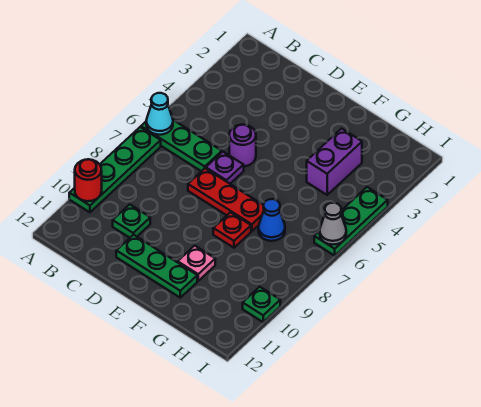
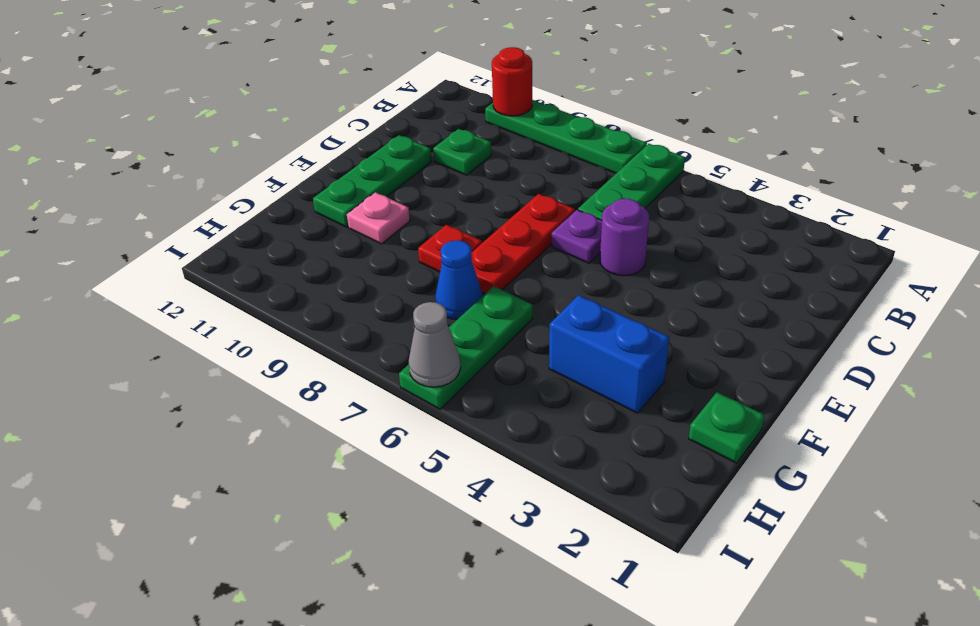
cyan 1x1 cone [146,93,173,135] -> none
purple 1x2 brick [307,129,362,195] -> blue 1x2 brick [549,295,669,413]
green 1x3 plate [314,187,388,256] -> green 1x3 plate turned to [399,286,533,409]
green 1x1 plate [243,287,280,322] -> green 1x1 plate moved to [689,392,765,463]

